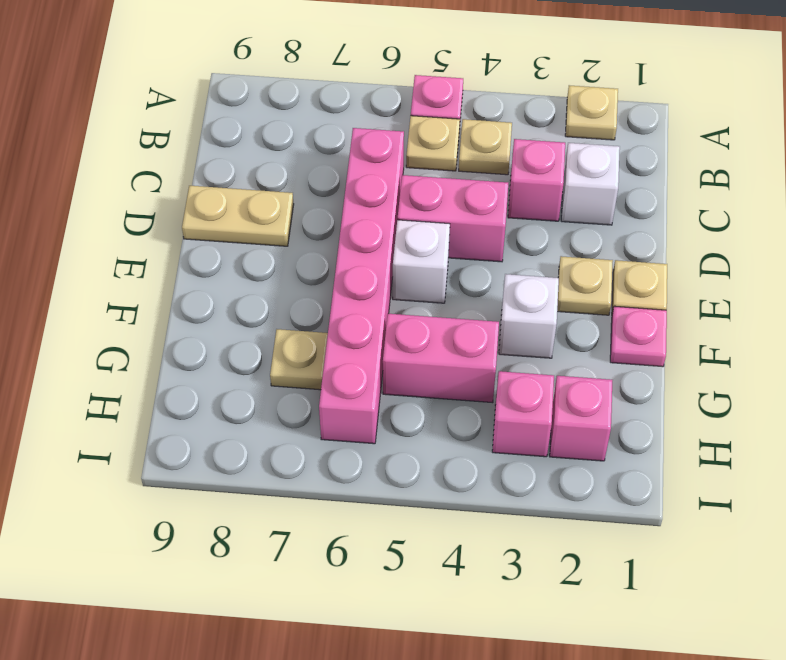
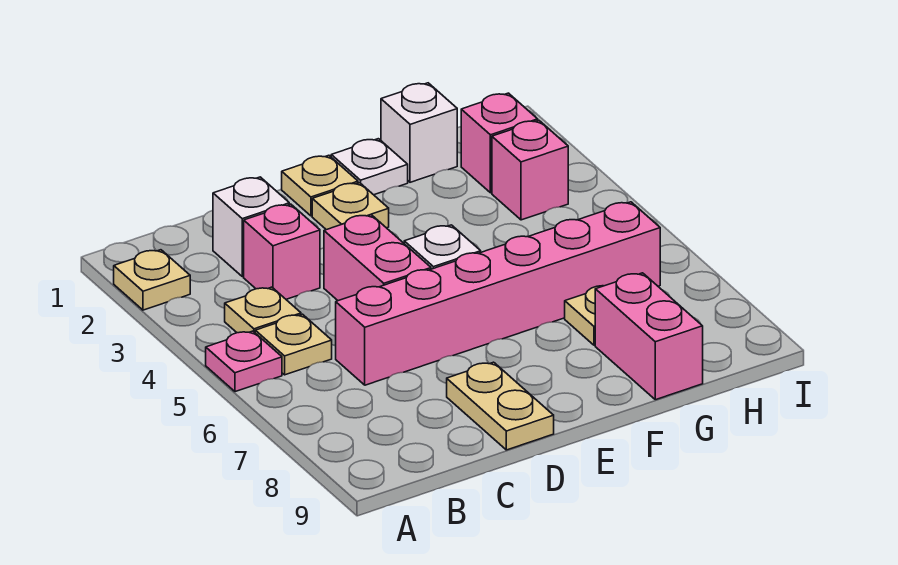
pink 1x1 plate [610,306,667,367] -> white 1x1 plate [331,139,408,195]
white 1x1 brick [499,274,559,358] -> white 1x1 brick moved to [381,83,457,182]
pink 1x2 brick [383,314,499,403] -> pink 1x2 brick moved to [595,273,703,400]

